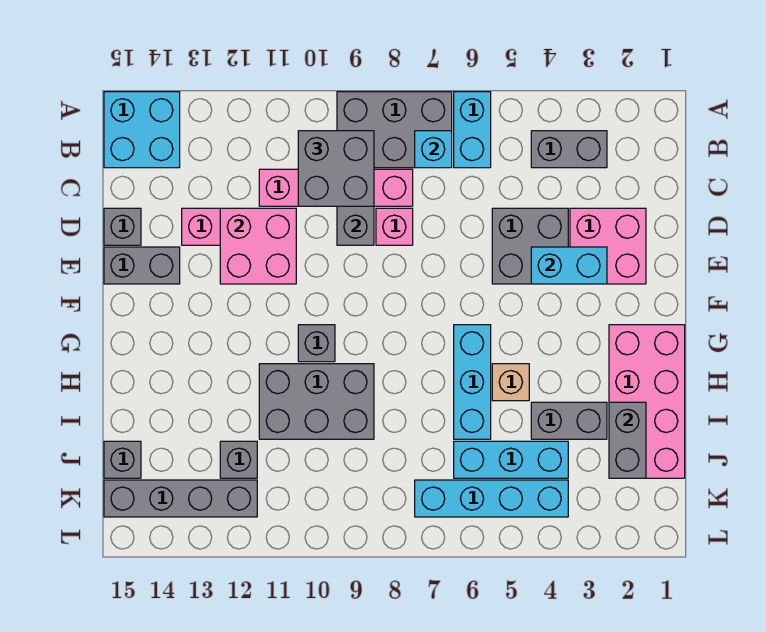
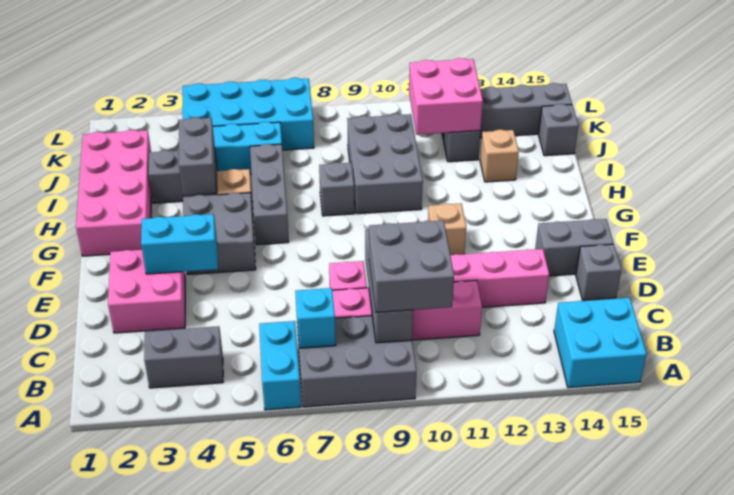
grey 2x2 brick [492,208,568,284] -> grey 2x2 brick moved to [183,193,256,275]
pink 2x2 brick [220,208,296,284] -> pink 2x2 brick moved to [409,58,483,134]
none -> tan 1x1 brick [428,203,466,255]
cyan 1x3 brick [454,325,491,439] -> grey 1x3 brick [250,144,289,245]
grey 1x1 brick [298,325,335,362] -> grey 1x1 brick moved to [319,162,354,216]
grey 2x3 brick [259,364,374,439] -> grey 2x3 brick turned to [347,114,423,214]
grey 1x2 brick [609,402,646,478] -> grey 1x2 brick moved to [179,117,216,195]
none -> tan 1x1 brick [480,129,519,182]
cyan 1x4 brick [415,480,568,517] -> cyan 2x4 brick [183,78,314,150]

